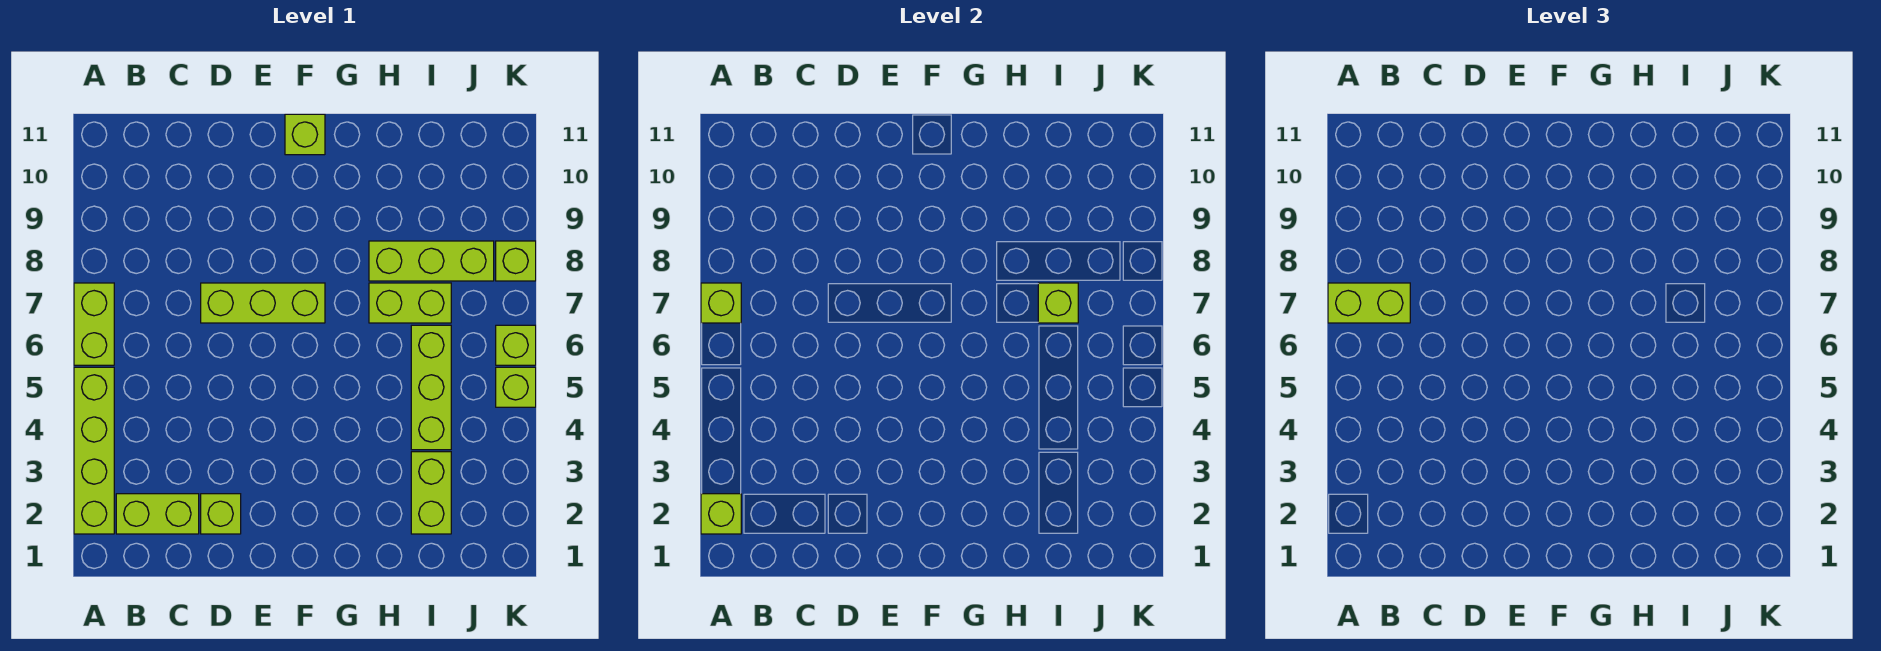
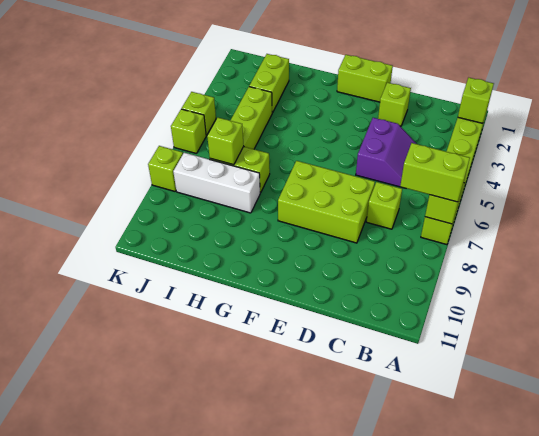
lime 1x2 brick [116,494,199,534] -> lime 1x2 brick moved to [337,55,393,102]
none -> purple 2x2 slope [356,118,416,188]
lime 1x3 brick [201,283,325,323] -> lime 2x3 brick [278,161,375,243]
lime 1x1 brick [285,114,325,155] -> lime 1x1 brick moved to [366,182,402,229]
lime 1x3 brick [369,241,494,281] -> white 1x3 brick [173,153,260,213]

